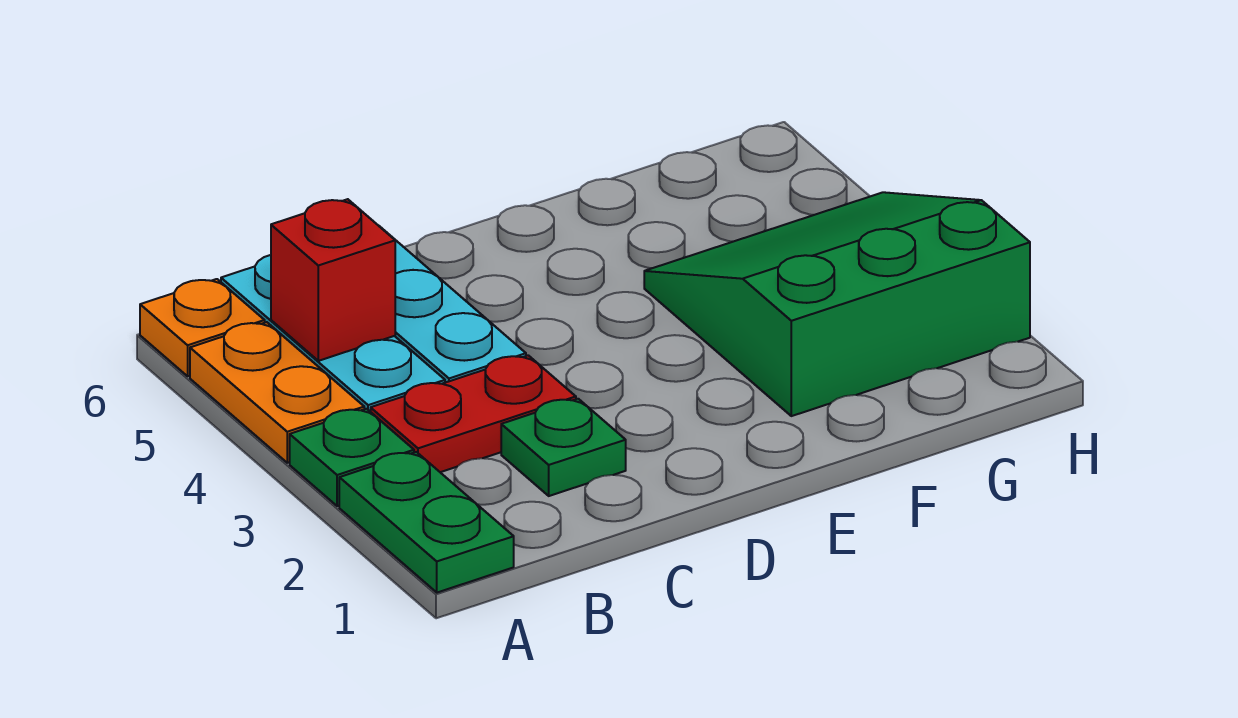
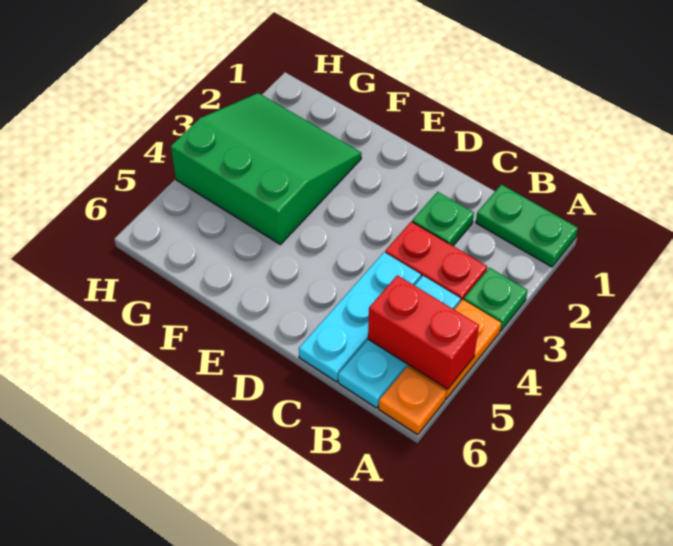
green 1x2 plate [339,452,514,593] -> green 1x2 plate turned to [476,184,578,267]
red 1x1 brick [271,199,395,361] -> red 1x2 brick [368,275,479,389]
green 3x3 slope [644,192,1030,416] -> green 3x3 slope turned to [171,93,362,244]

